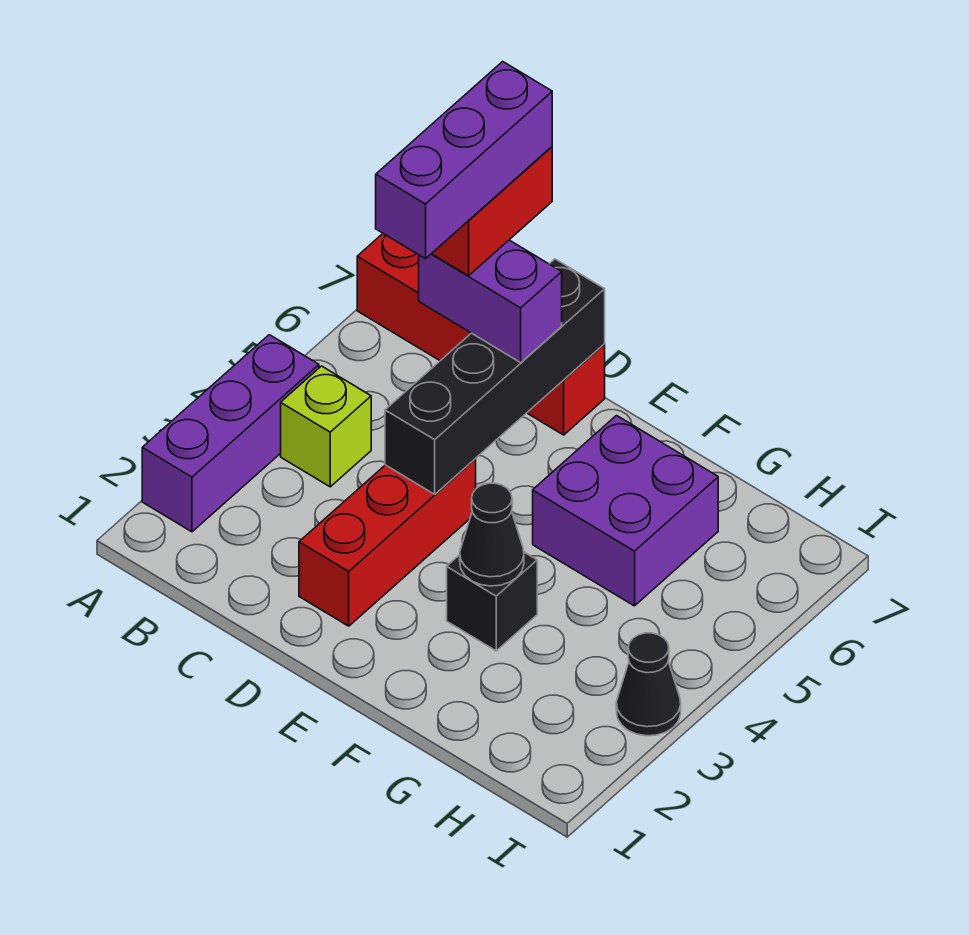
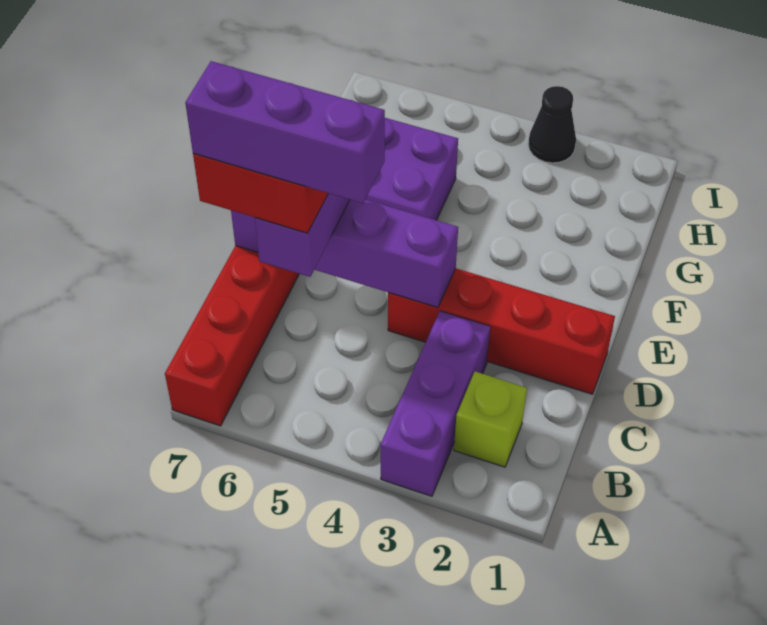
purple 1x3 brick [142,335,319,532] -> purple 1x3 brick turned to [380,311,490,496]
lime 1x1 brick [281,366,371,487] -> lime 1x1 brick moved to [454,372,527,467]
red 1x3 brick [299,459,476,626] -> red 1x4 brick [388,268,615,394]
black 1x4 brick [385,259,605,494] -> purple 1x4 brick [231,200,458,308]
black 1x1 brick [447,552,537,651] -> none
black 1x1 cone [460,483,524,586] -> none

